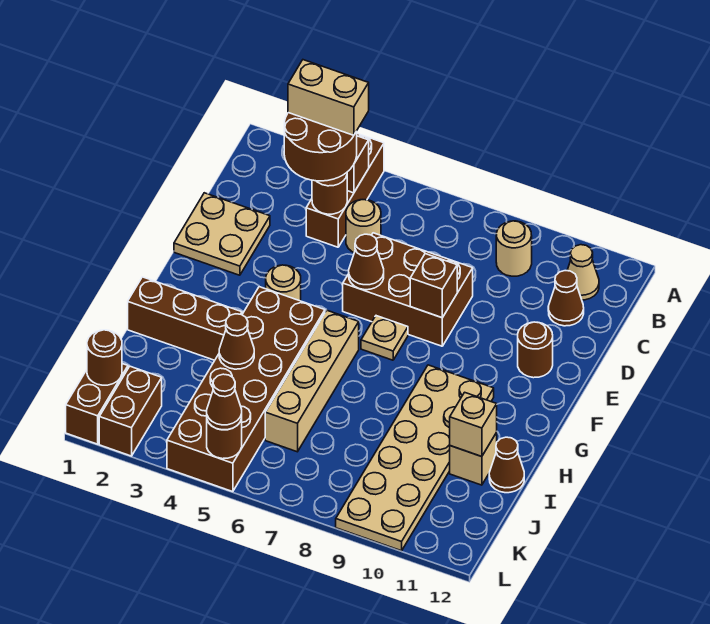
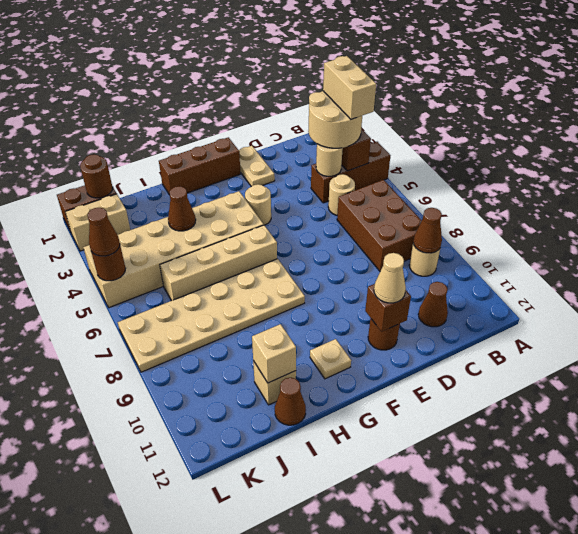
brown 2x2 round brick [284,113,357,181] -> tan 2x2 round brick [308,91,362,148]
tan 1x1 cone [567,245,599,300] -> tan 1x1 cone moved to [374,253,406,303]
brown 1x1 round brick [312,173,347,214] -> tan 1x1 round brick [316,144,343,176]
tan 2x2 plate [174,193,270,275] -> tan 1x2 plate [239,146,275,187]
brown 2x3 brick [343,233,473,346] -> brown 2x3 brick moved to [337,180,422,271]
brown 1x1 cone [349,234,384,290] -> brown 1x1 cone moved to [413,208,442,253]
brown 1x1 brick [410,254,457,318] -> brown 1x1 brick moved to [365,284,411,331]
tan 1x1 plate [361,316,408,360] -> tan 1x1 plate moved to [310,339,351,379]
brown 2x6 brick [167,287,325,492] -> tan 2x6 brick [83,191,264,308]
tan 2x6 plate [336,365,494,551] -> tan 2x6 plate moved to [118,259,305,372]
brown 1x3 brick [128,277,242,360] -> brown 1x3 brick turned to [159,137,241,195]
brown 1x2 brick [99,366,162,456] -> tan 1x2 brick [65,194,130,251]

